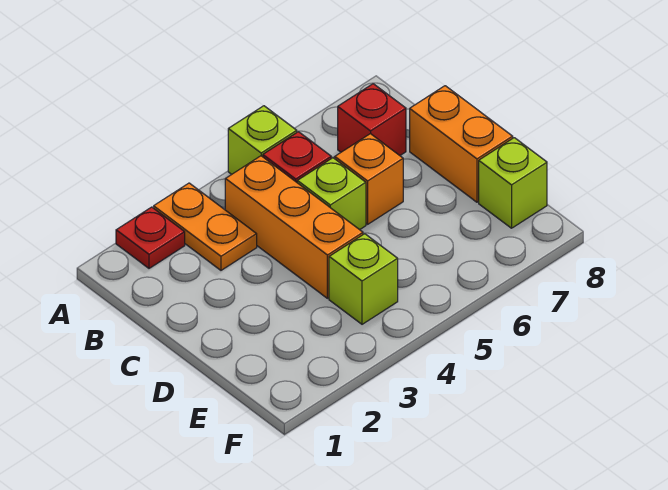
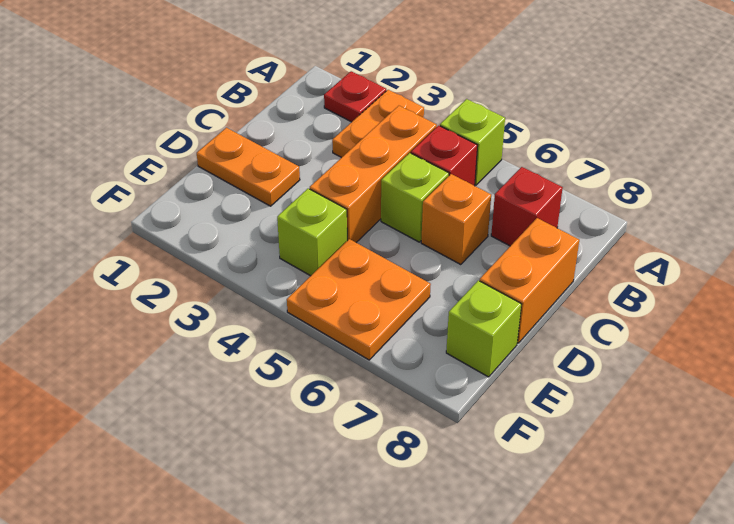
none -> orange 1x2 plate [197,128,300,206]
none -> orange 2x2 plate [287,239,431,360]

